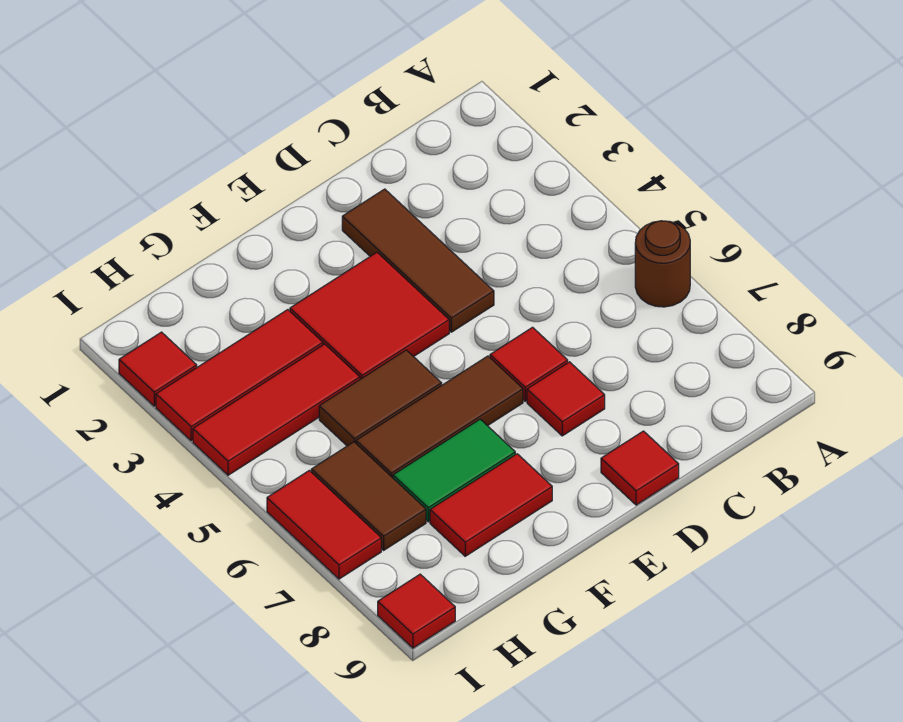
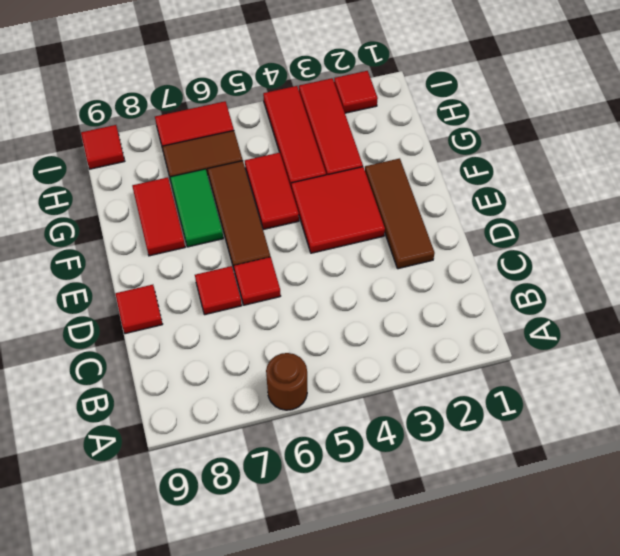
brown 1x3 tile [342,189,494,332] -> brown 1x3 tile turned to [365,158,435,269]
brown 1x2 tile [319,350,442,446] -> red 1x2 tile [245,152,299,230]

